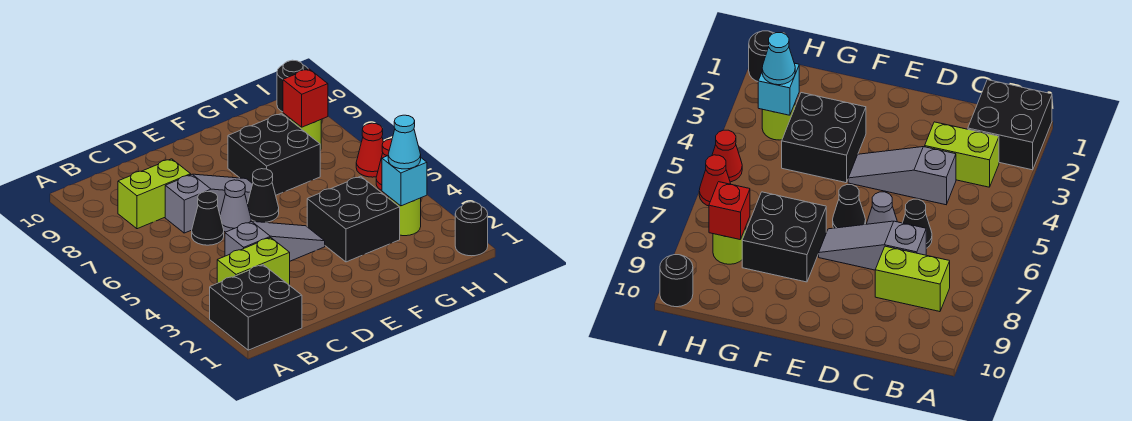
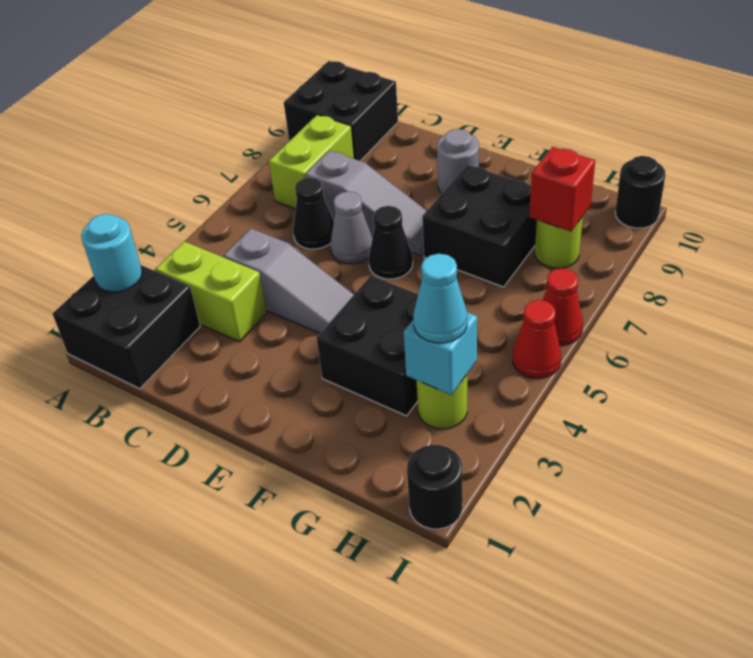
none -> cyan 1x1 round brick [81,214,142,292]
none -> black 2x2 brick [284,61,398,161]
lime 1x2 brick [118,159,191,229] -> lime 1x2 brick turned to [269,115,354,209]
none -> grey 1x1 round brick [437,129,479,194]

